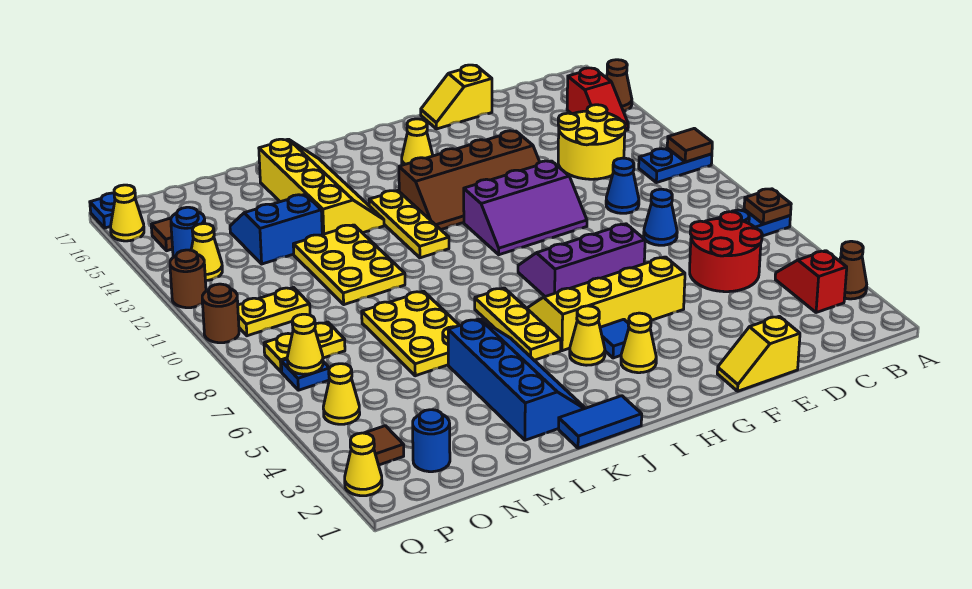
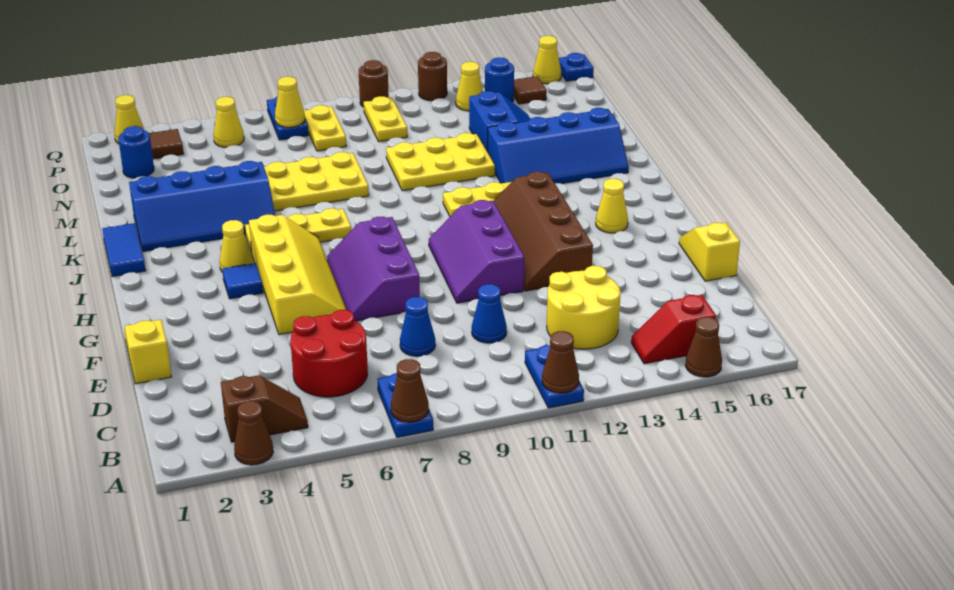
brown 1x1 plate [744,189,791,224] -> brown 1x1 cone [391,359,429,422]
brown 1x1 tile [667,128,712,162] -> brown 1x1 cone [542,331,579,393]
red 1x2 slope [775,251,847,313] -> brown 1x2 slope [221,375,308,442]
purple 2x3 slope [518,224,645,297] -> purple 2x3 slope turned to [327,217,420,321]
yellow 1x1 cone [621,313,656,373] -> none
yellow 2x4 slope [259,139,384,235] -> blue 2x4 slope [488,108,629,184]
blue 1x1 plate [281,359,330,390] -> blue 1x2 plate [267,96,309,140]

